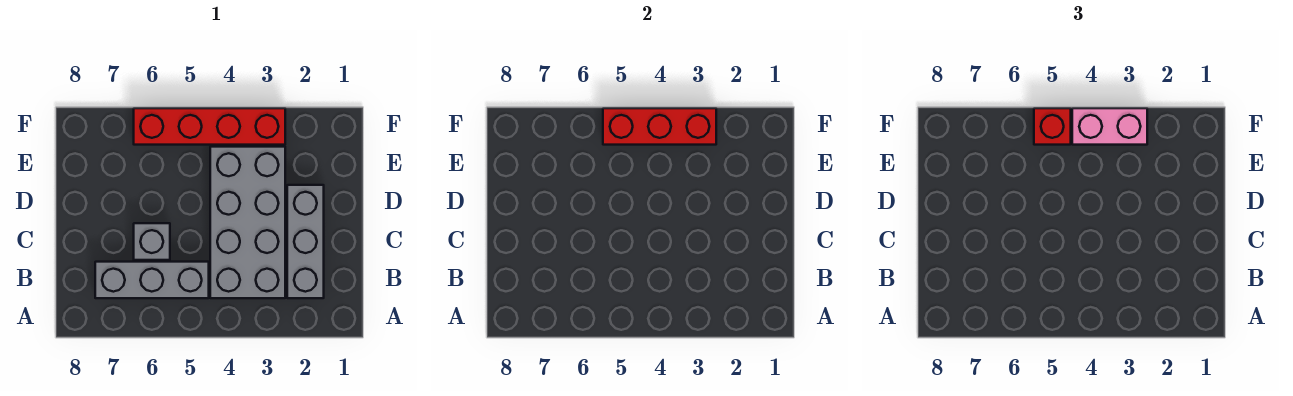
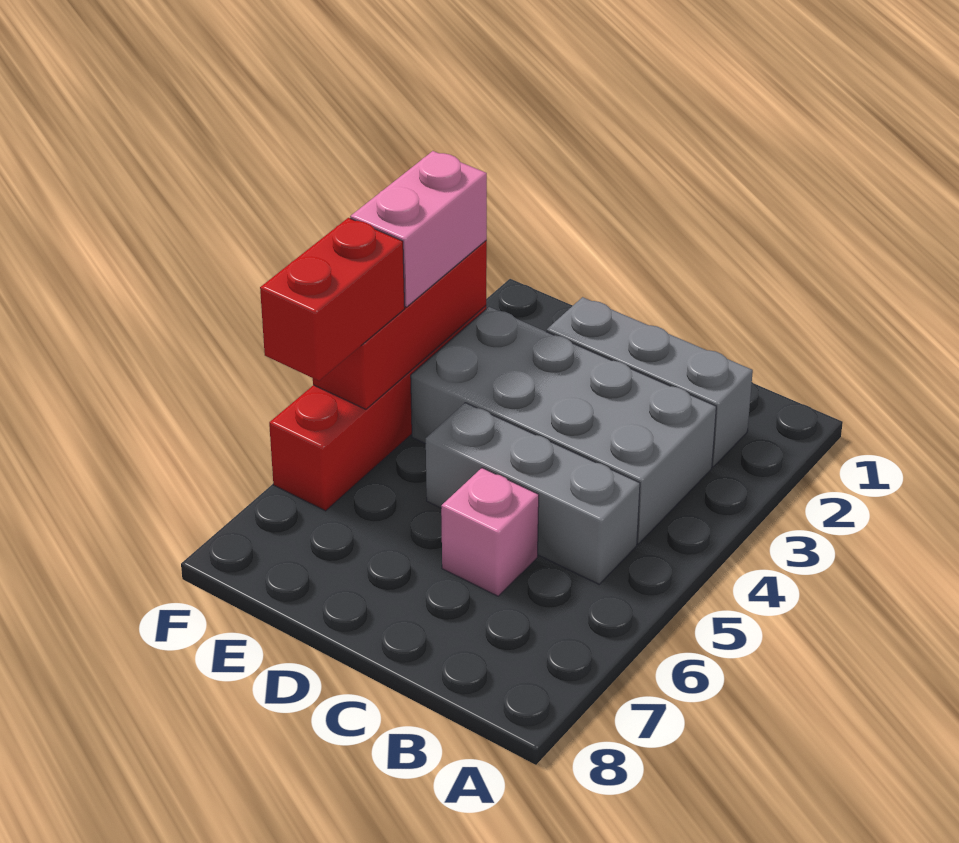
grey 1x3 brick [95,262,209,298] -> grey 1x3 brick turned to [426,403,640,584]
grey 1x1 brick [134,223,170,260] -> pink 1x1 brick [441,468,539,596]
red 1x1 brick [1034,108,1071,145] -> red 1x2 brick [260,218,405,381]

